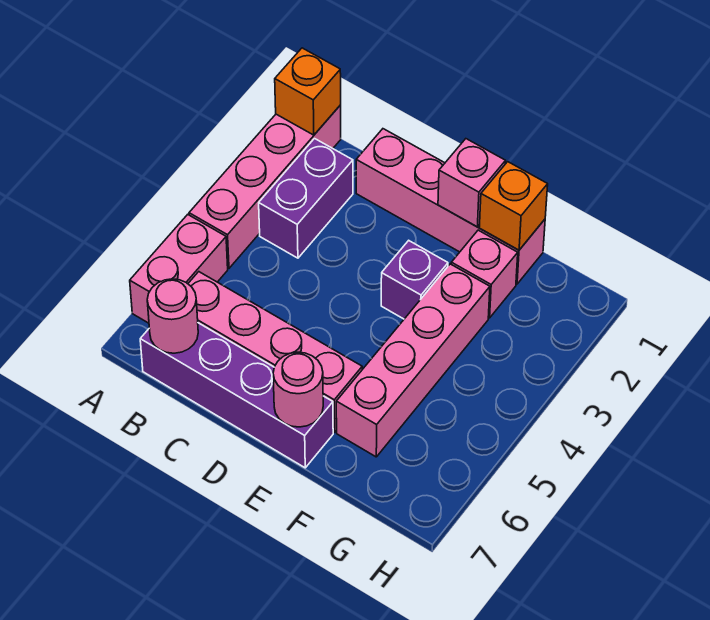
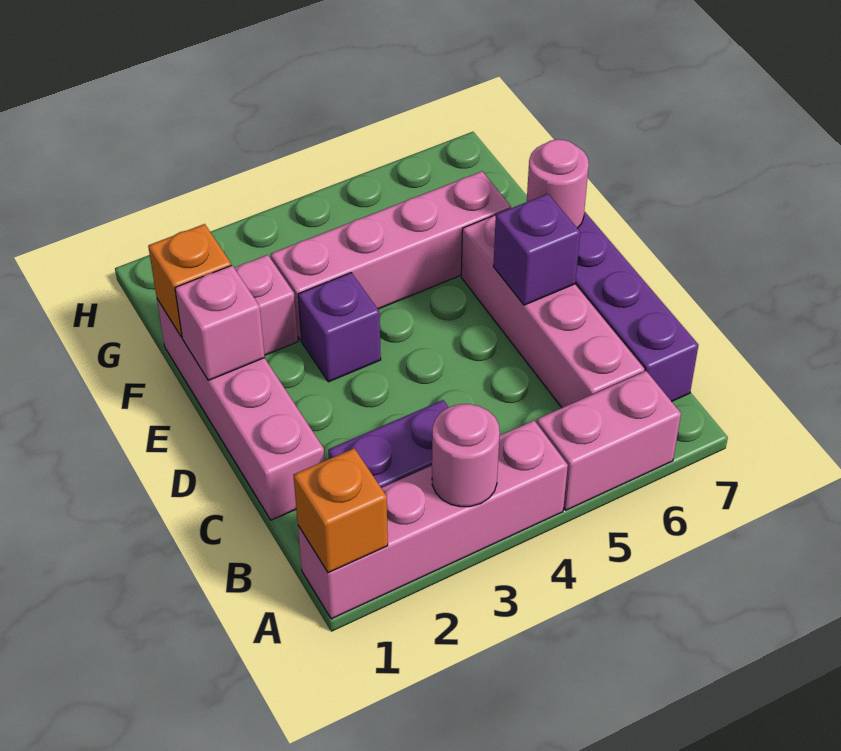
pink 1x1 round brick [147,279,198,353] -> pink 1x1 round brick moved to [432,404,500,507]
none -> purple 1x1 brick [493,194,580,305]

